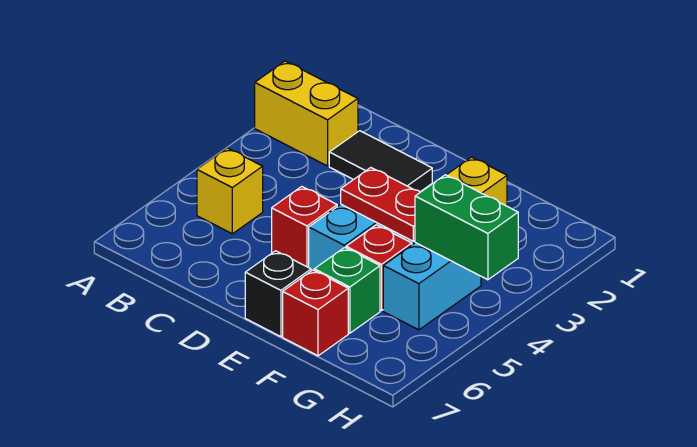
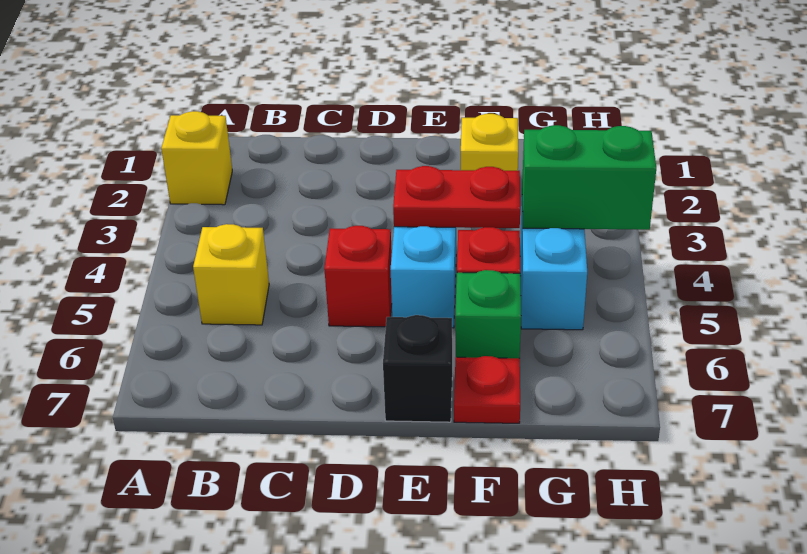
yellow 1x2 brick [255,61,358,166] -> yellow 1x1 brick [161,111,232,205]
black 1x2 tile [329,131,432,192] -> none
red 1x1 brick [283,270,348,356] -> red 1x1 plate [454,356,520,423]

